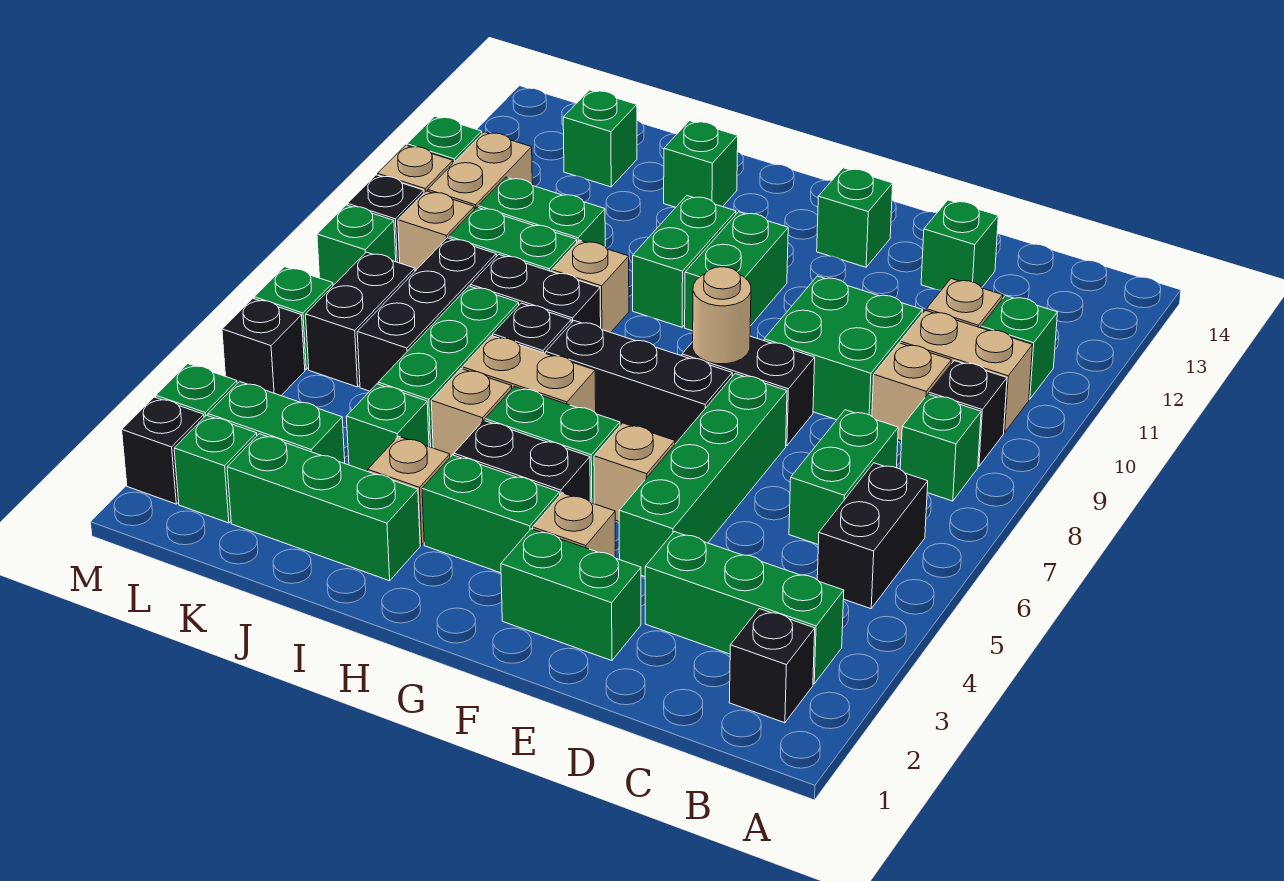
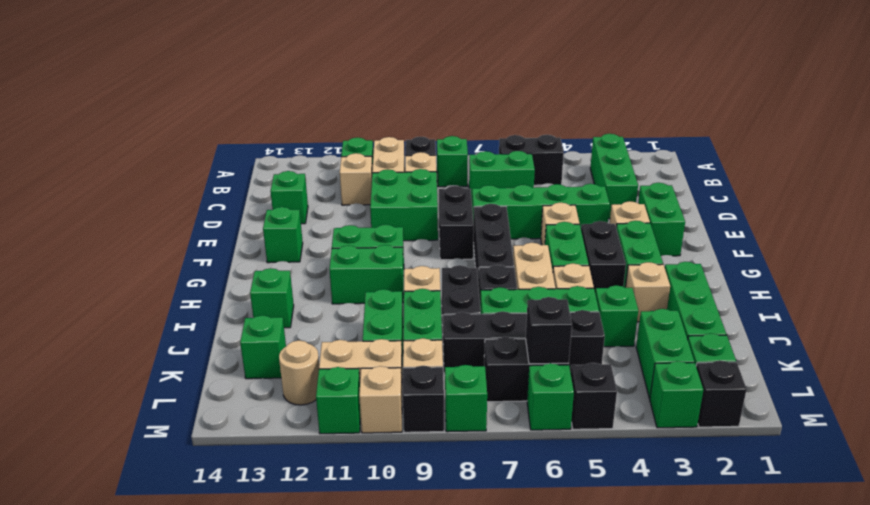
black 1x1 brick [729,609,815,723] -> black 1x1 brick moved to [526,297,572,364]
tan 1x1 round brick [693,267,751,364] -> tan 1x1 round brick moved to [279,340,319,405]
black 1x3 brick [357,238,496,391] -> black 1x4 brick [443,310,605,375]

